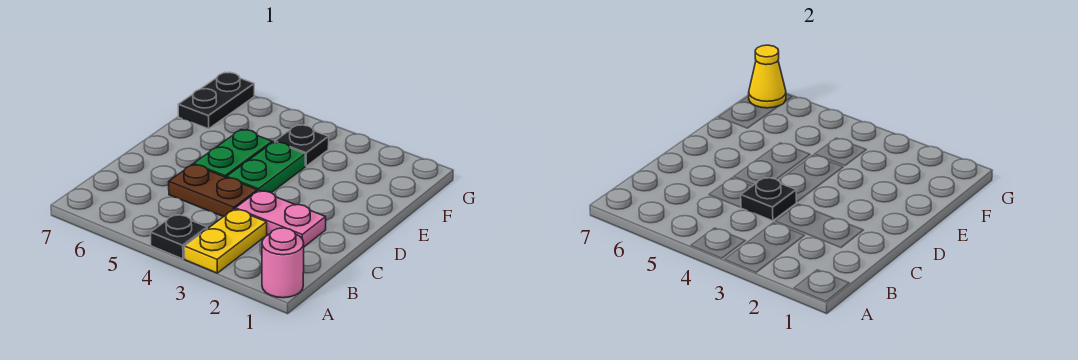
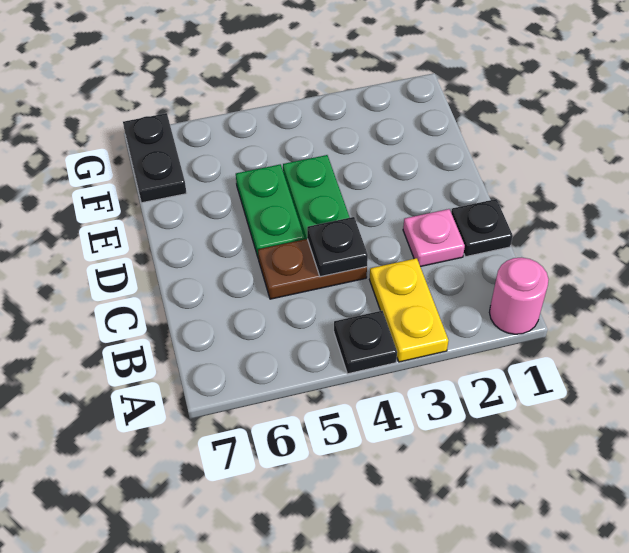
pink 1x2 plate [235,191,326,247] -> pink 1x1 plate [403,209,465,267]
black 1x1 plate [275,125,329,166] -> black 1x1 plate moved to [451,199,513,257]
yellow 1x1 cone [749,45,786,108] -> none

